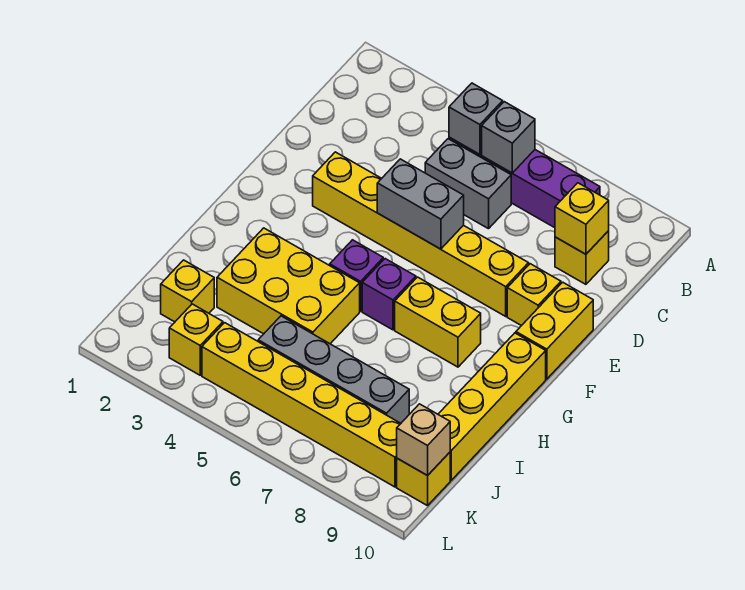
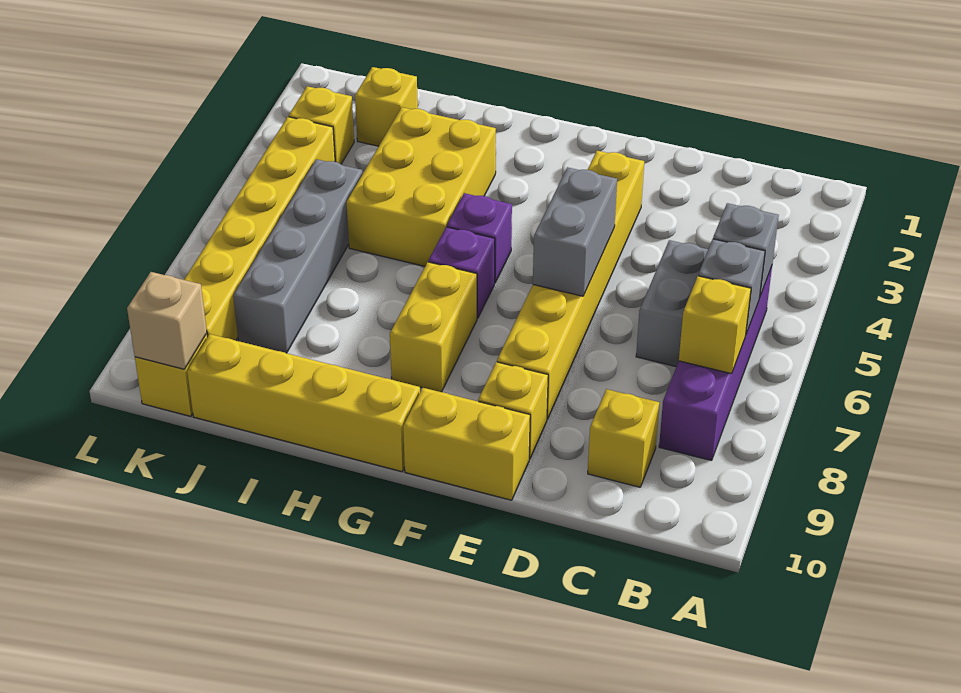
yellow 1x1 brick [555,183,609,254] -> yellow 1x1 brick moved to [679,276,751,374]

